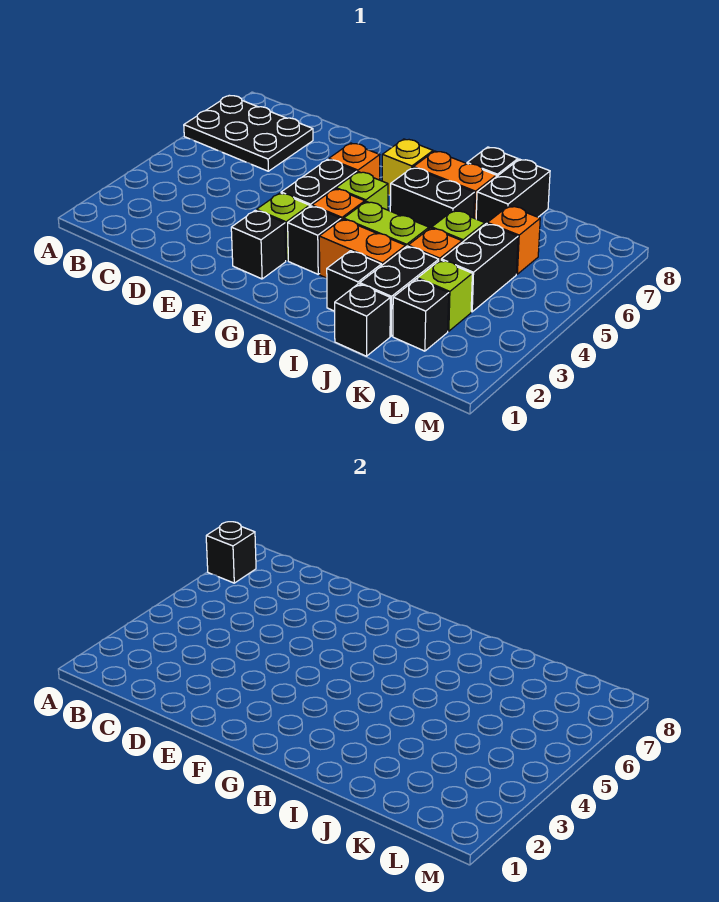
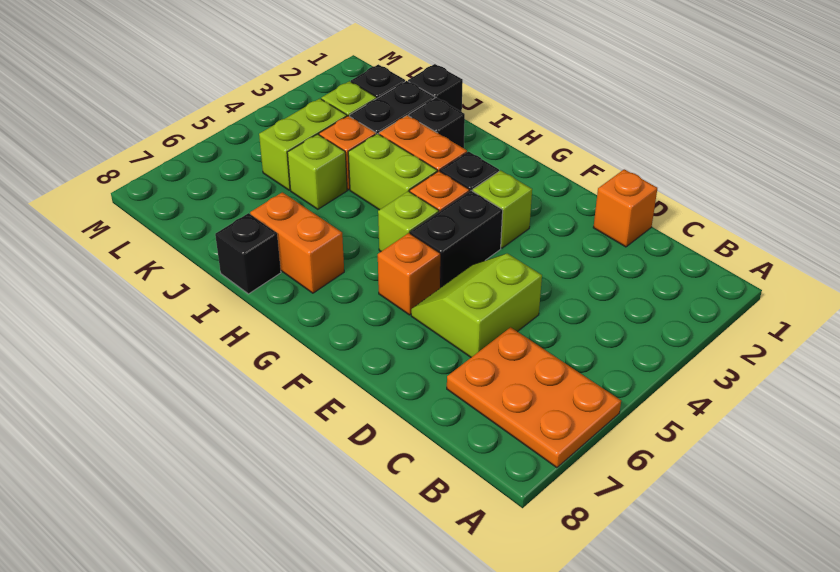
black 2x3 plate [184,96,313,171] -> orange 2x3 plate [447,327,621,468]
black 1x1 brick [206,522,256,583] -> none
none -> lime 2x2 slope [411,253,542,357]
black 1x1 brick [231,210,286,279] -> none
yellow 1x1 brick [382,139,433,195] -> none
black 1x2 brick [390,168,474,229] -> none
black 1x2 brick [476,159,550,224] -> none
black 1x2 brick [441,223,518,312] -> lime 1x2 brick [259,99,347,190]
orange 1x1 brick [487,206,540,274] -> orange 1x1 brick moved to [593,169,657,247]

